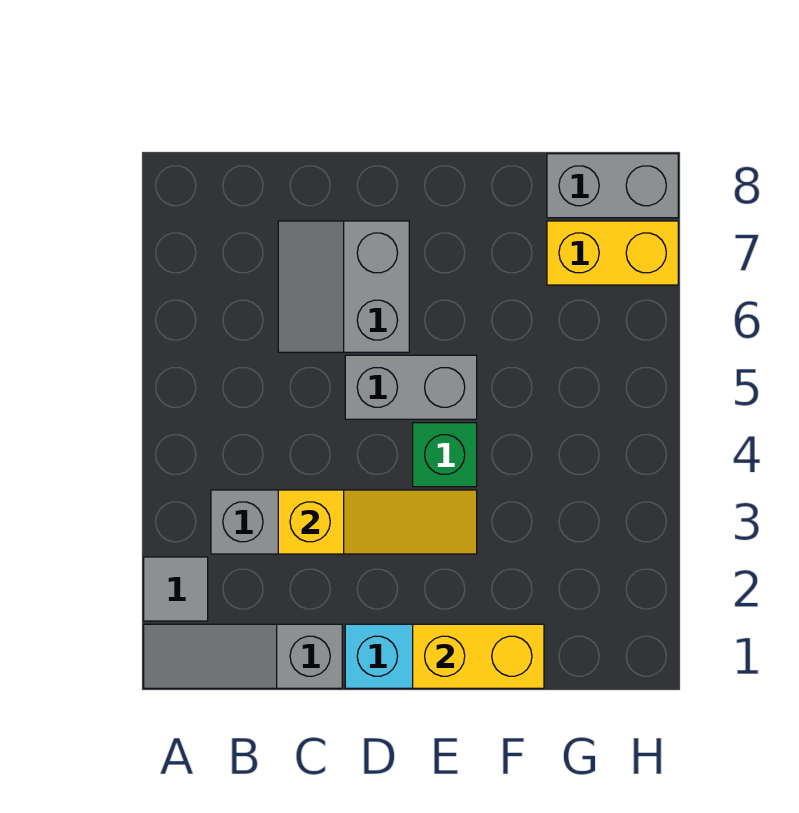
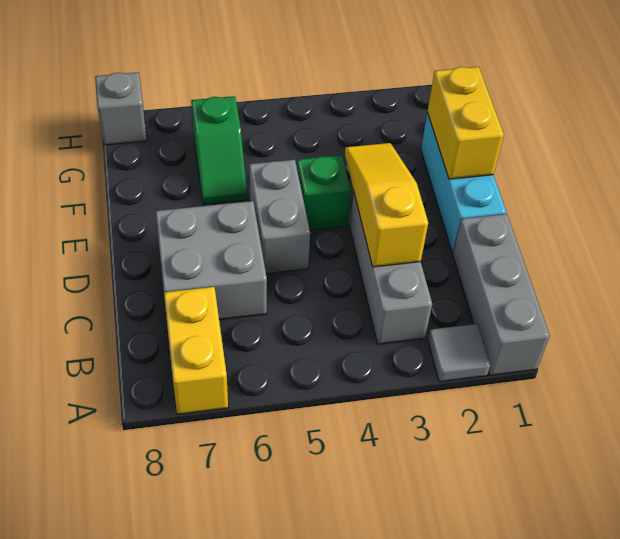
grey 1x3 slope [144,624,342,688] -> grey 1x3 brick [453,214,550,375]
grey 2x2 slope [278,221,409,352] -> grey 2x2 brick [156,201,267,320]
none -> green 1x2 slope [191,96,247,204]
yellow 1x2 brick [547,221,678,285] -> yellow 1x2 brick moved to [164,287,228,414]
grey 1x2 brick [547,154,678,218] -> grey 1x1 brick [95,72,147,145]

